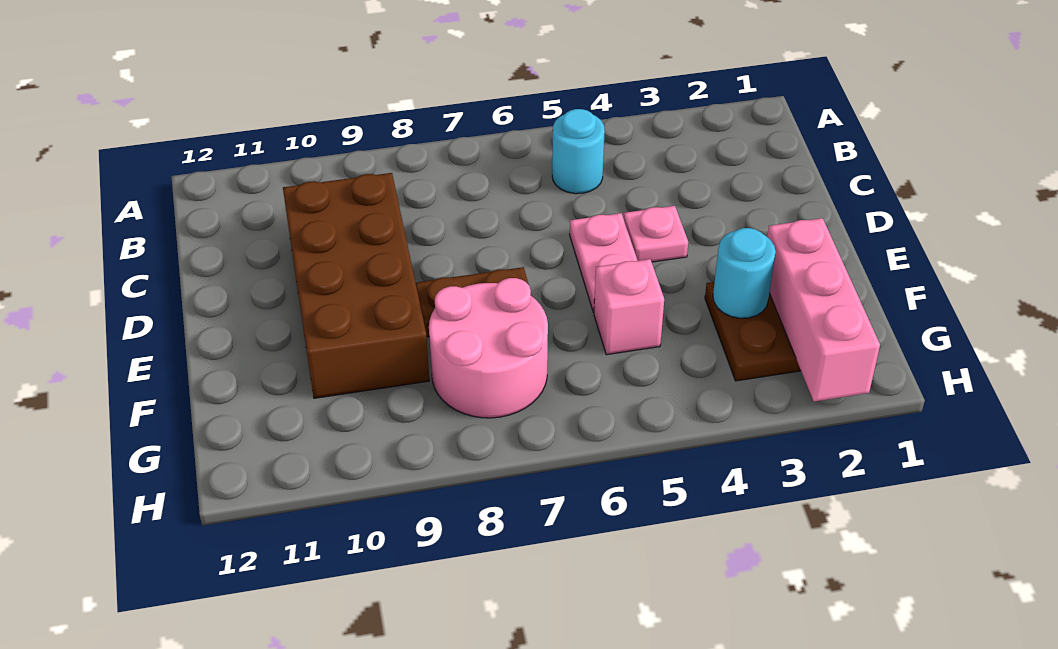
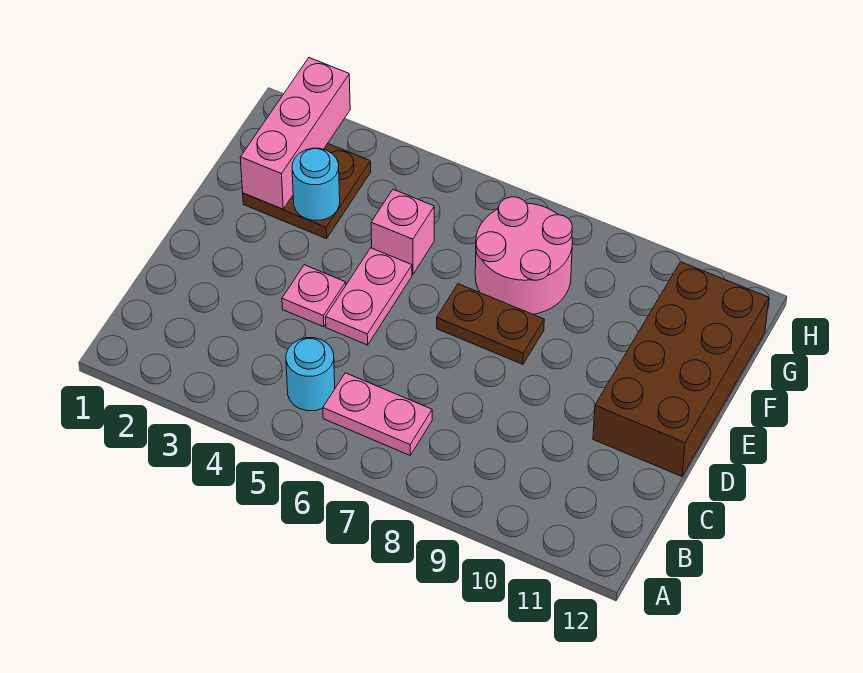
none -> pink 1x2 plate [323,373,432,455]
brown 2x4 brick [283,173,429,398] -> brown 2x4 brick moved to [593,262,769,476]

